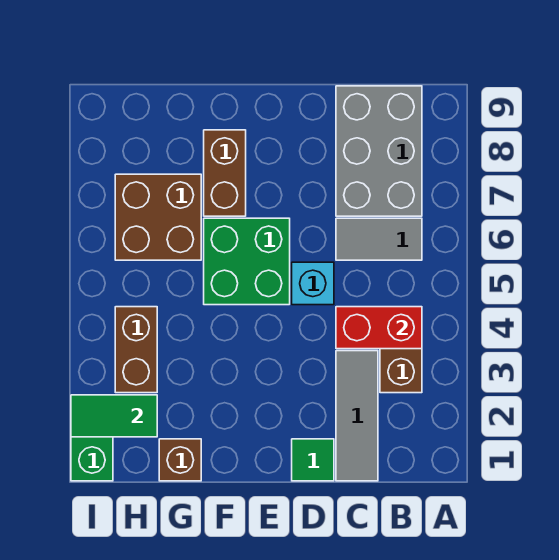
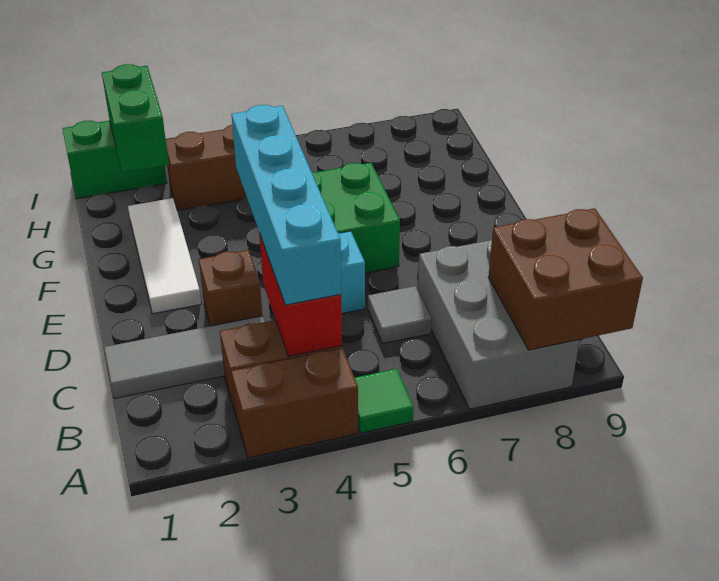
none -> cyan 1x4 brick [232,105,341,305]
grey 1x2 tile [336,218,422,260] -> grey 1x1 tile [368,286,432,344]
grey 2x3 brick [336,86,422,216] -> grey 2x3 brick turned to [418,239,580,409]
green 1x1 tile [292,439,334,481] -> green 1x1 tile moved to [355,369,414,433]
none -> white 1x3 tile [128,198,201,314]
brown 1x2 brick [204,130,246,216] -> brown 1x2 brick moved to [232,348,358,458]
brown 1x1 brick [159,439,201,481] -> brown 1x1 brick moved to [199,250,262,326]
brown 2x2 brick [115,174,201,260] -> brown 2x2 brick moved to [488,208,643,350]
green 1x2 tile [71,395,157,437] -> green 1x2 brick [102,64,169,173]

